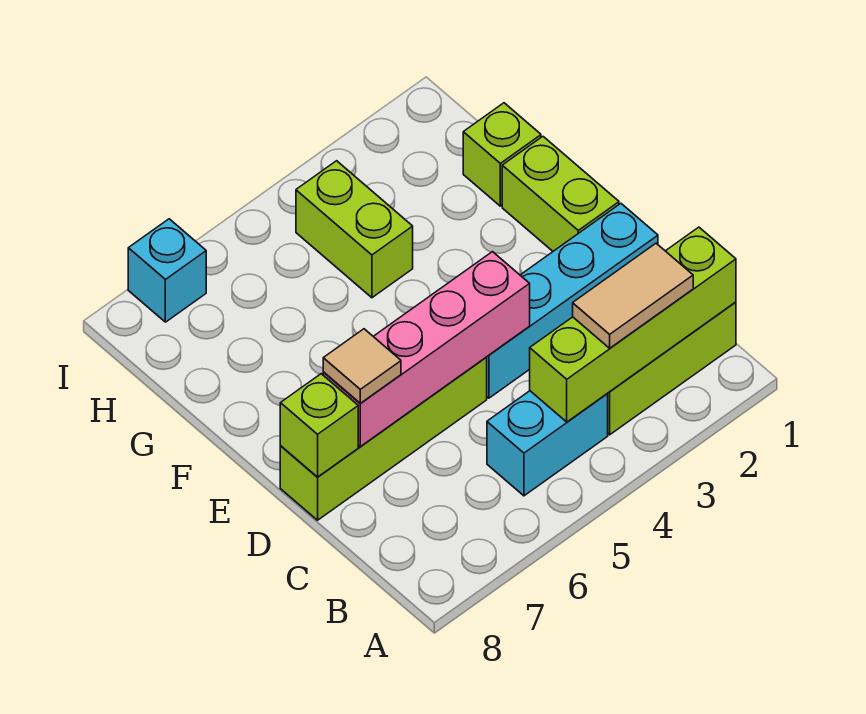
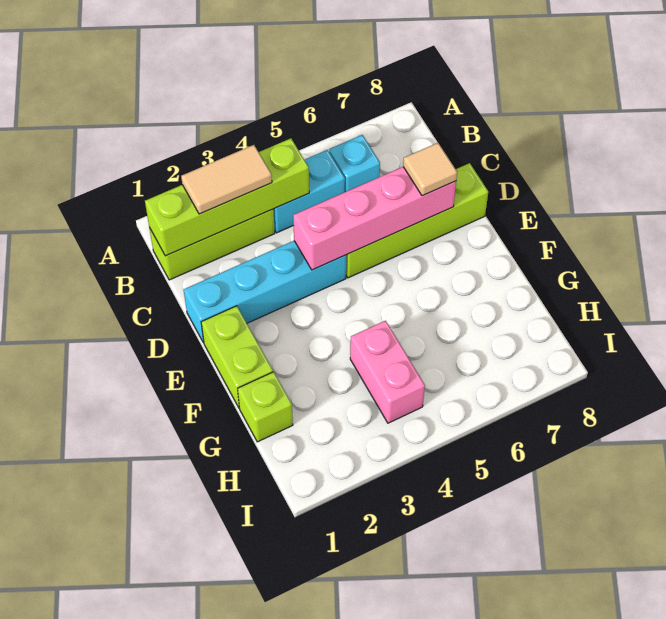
lime 1x1 brick [280,374,358,477] -> none
lime 1x2 brick [296,161,413,298] -> pink 1x2 brick [350,321,425,423]
cyan 1x1 brick [128,219,206,322] -> cyan 1x1 brick moved to [329,135,380,192]

